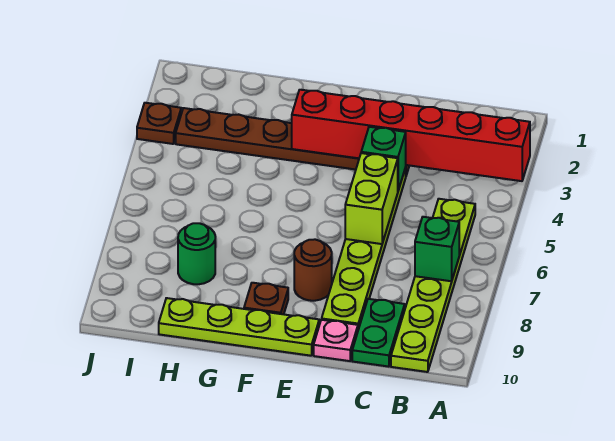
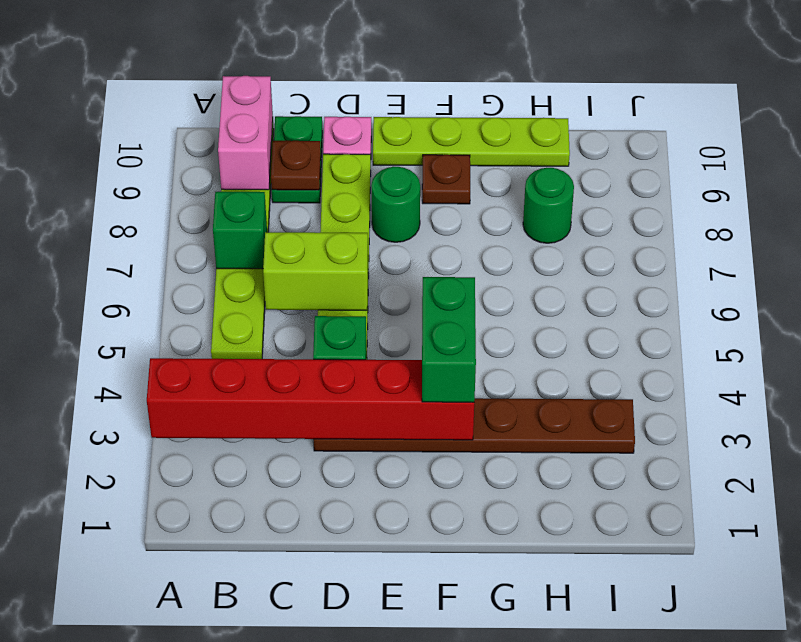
none -> pink 1x2 brick [218,76,273,190]
lime 1x2 brick [345,153,398,244] -> lime 1x2 brick turned to [263,232,368,310]
brown 1x1 round brick [294,239,332,301] -> green 1x1 round brick [371,167,420,242]
none -> green 1x2 brick [422,277,476,402]
brown 1x1 plate [137,103,181,144] -> brown 1x1 plate moved to [271,141,321,190]

